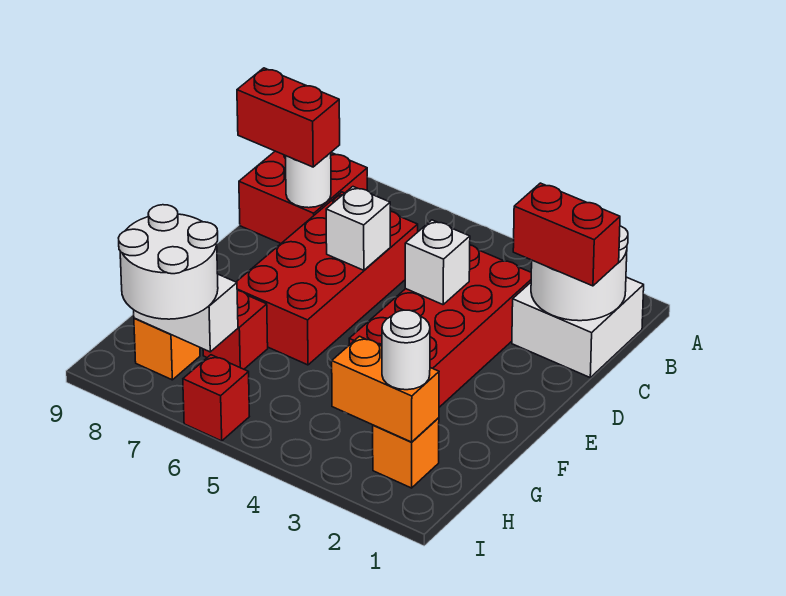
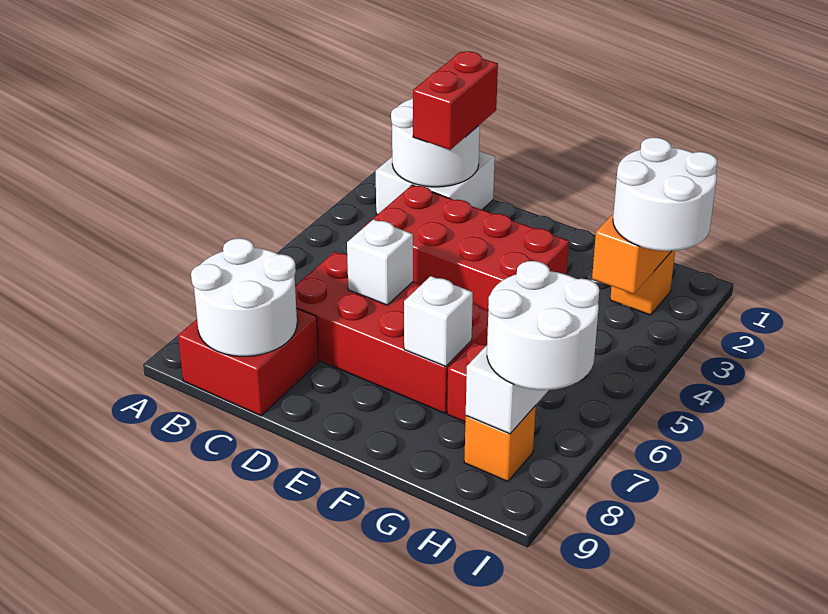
white 1x1 round brick [285,153,331,208] -> white 2x2 round brick [191,238,297,356]
red 1x2 brick [237,68,340,167] -> none
white 1x1 brick [405,220,470,305] -> white 1x1 brick moved to [404,276,473,366]
white 1x1 round brick [382,310,430,390] -> white 2x2 round brick [613,138,717,251]
red 1x1 brick [183,355,249,441] -> none

